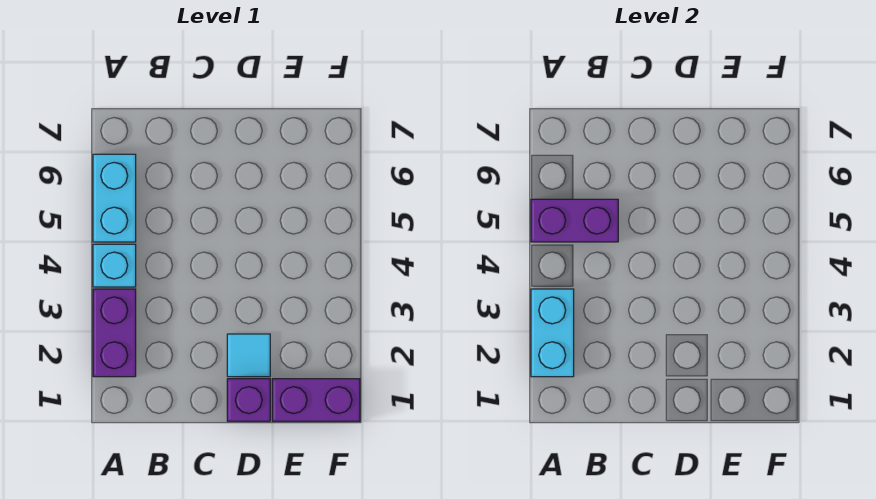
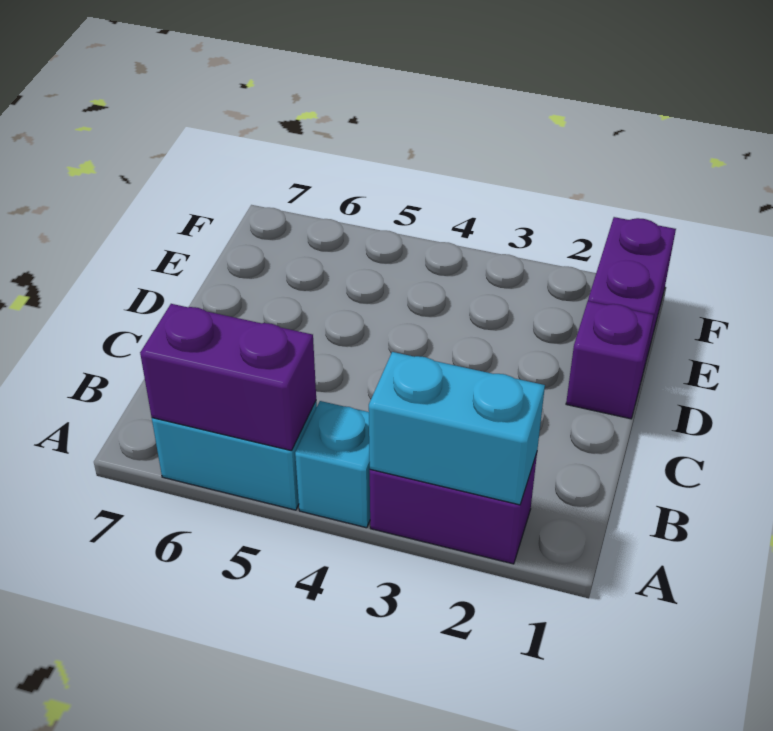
purple 1x2 brick [531,199,618,242] -> purple 1x2 brick turned to [140,304,316,451]
cyan 1x1 tile [227,334,270,377] -> none

